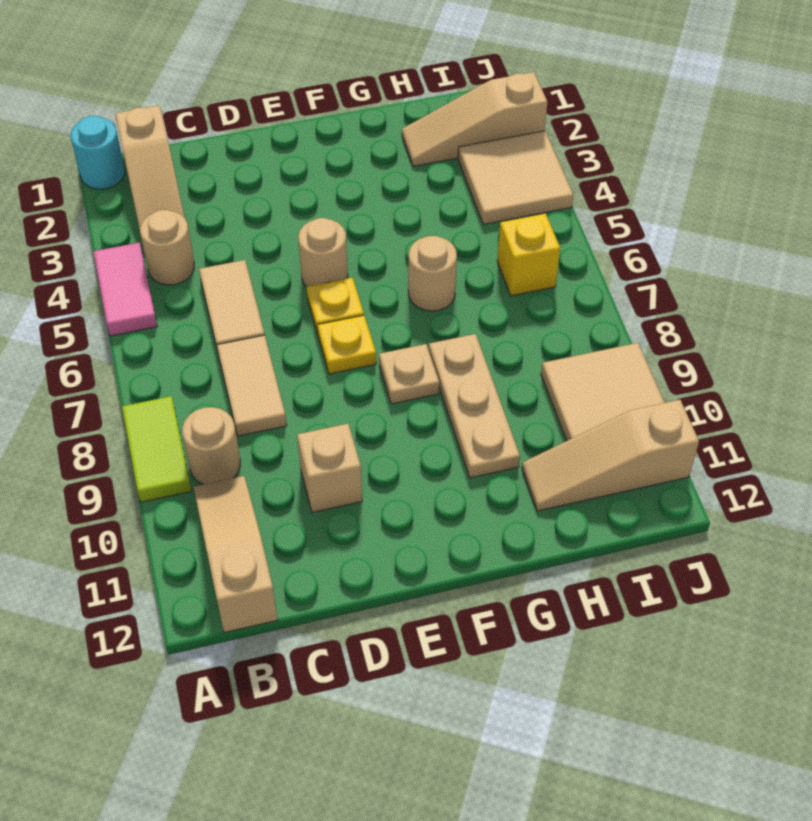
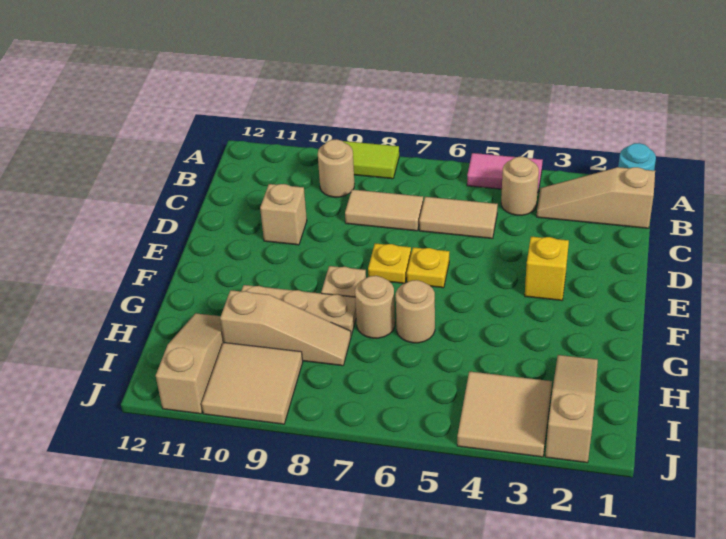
tan 1x3 slope [194,476,278,633] -> tan 1x3 slope moved to [220,290,351,366]
tan 1x1 round brick [298,218,348,287] -> tan 1x1 round brick moved to [355,276,395,338]
yellow 1x1 brick [497,213,560,296] -> yellow 1x1 brick moved to [525,236,569,300]

